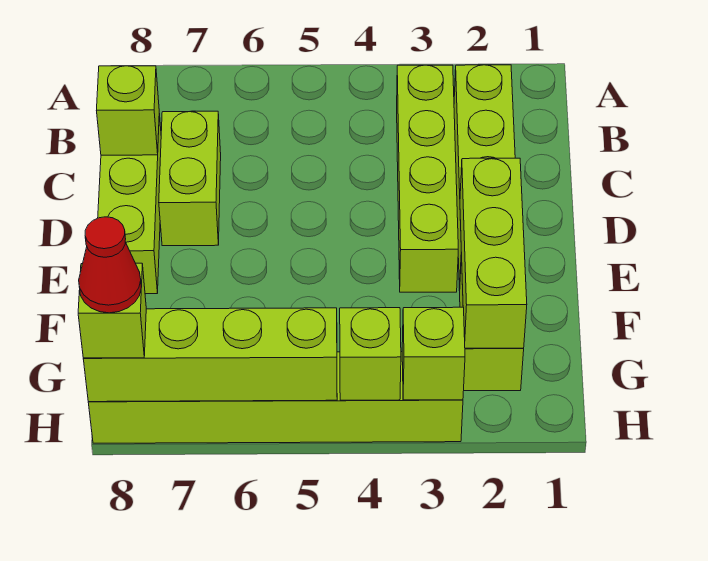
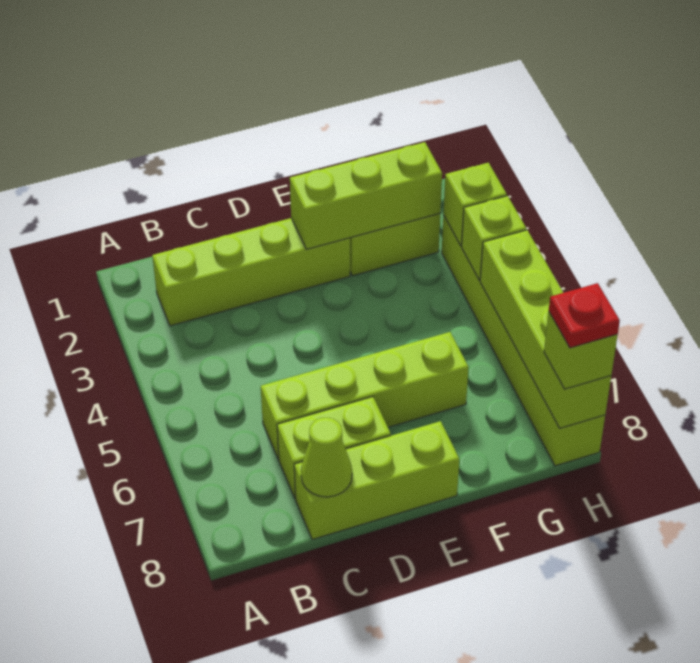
lime 1x4 brick [397,65,458,292] -> lime 1x4 brick moved to [261,332,469,459]
lime 1x1 brick [97,66,159,155] -> lime 1x1 cone [301,418,352,497]
red 1x1 cone [79,217,141,313] -> red 1x1 plate [549,283,620,348]

